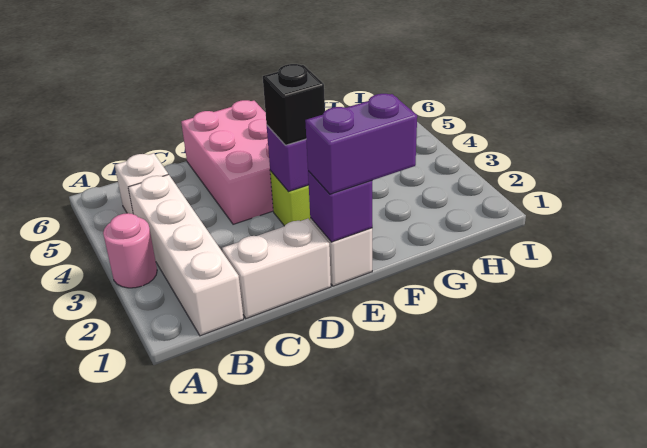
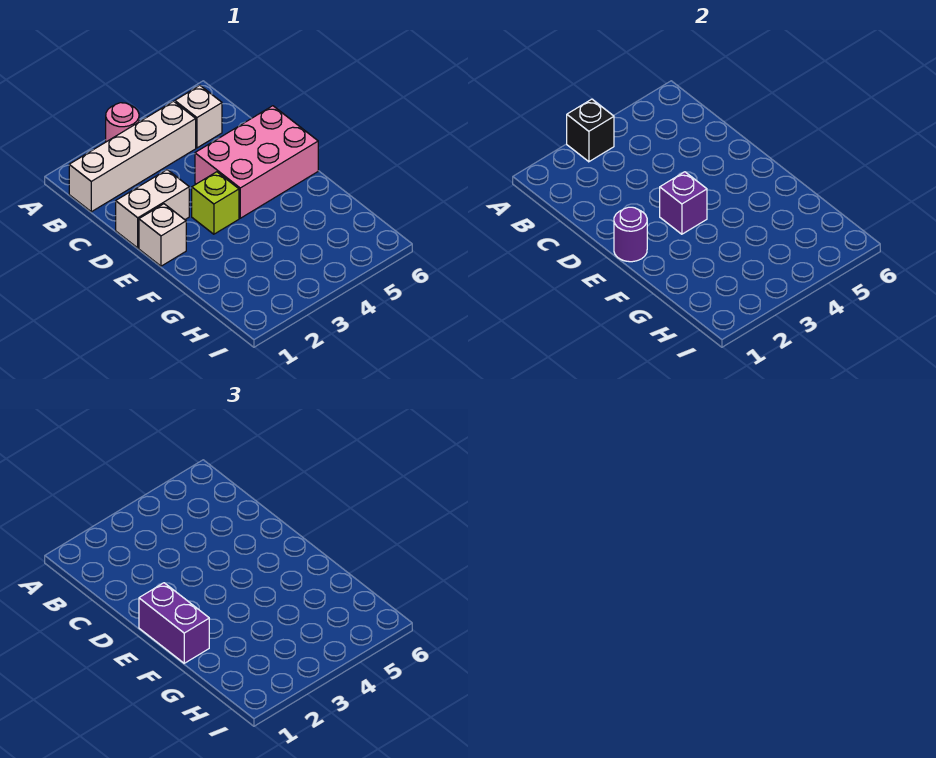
white 1x2 brick [222,219,331,319] -> white 1x2 brick turned to [116,170,189,248]
purple 1x1 brick [308,171,372,242] -> purple 1x1 round brick [614,207,647,262]
black 1x1 brick [263,64,325,145] -> black 1x1 brick moved to [567,99,614,162]

